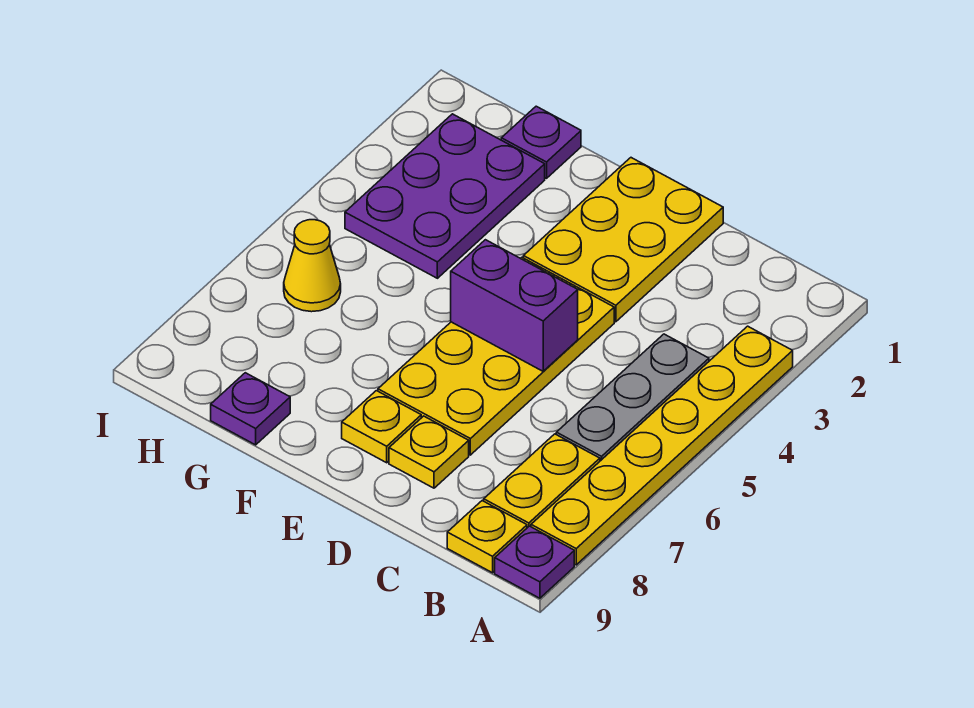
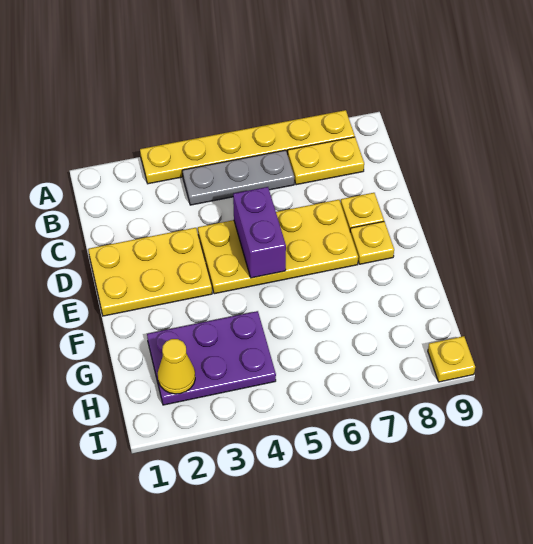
purple 1x1 plate [495,526,574,598] -> none
yellow 1x1 plate [447,501,527,573] -> yellow 1x1 plate moved to [428,336,475,382]
purple 1x1 plate [501,106,581,178] -> none
purple 1x1 plate [211,373,290,445] -> none
yellow 1x1 cone [284,220,341,312] -> yellow 1x1 cone moved to [158,339,195,394]

